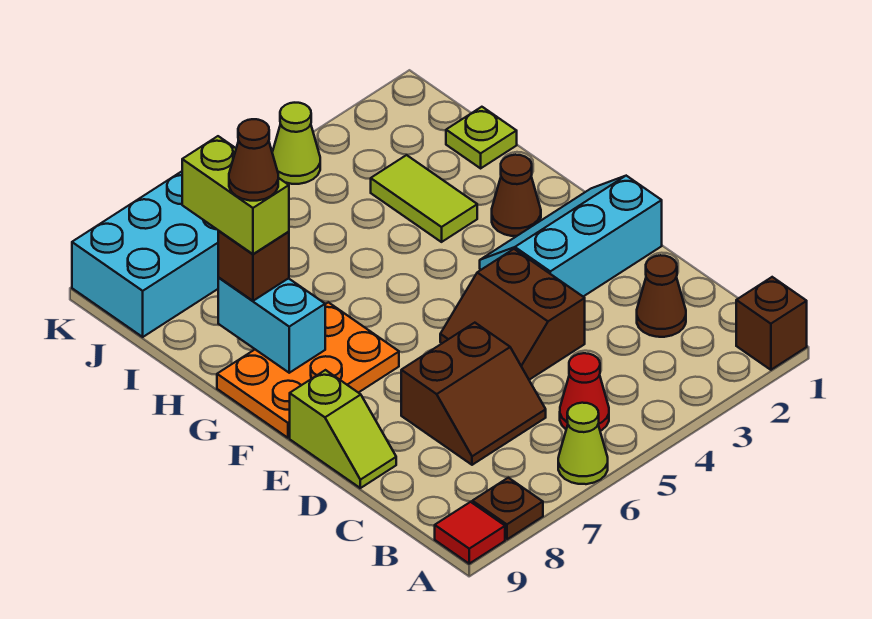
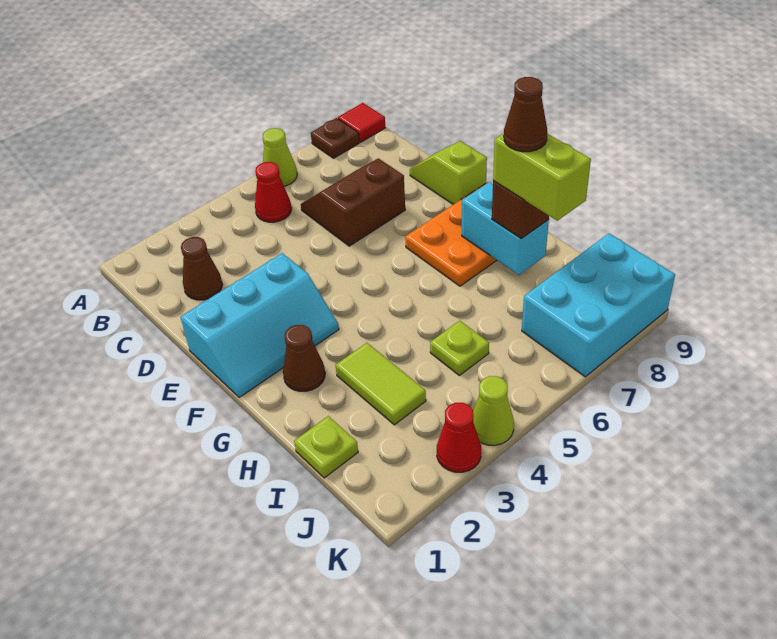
brown 1x1 brick [736,277,807,370] -> none
brown 2x2 slope [440,249,585,380] -> none
none -> lime 1x1 plate [430,321,489,375]
none -> red 1x1 cone [437,403,481,472]

